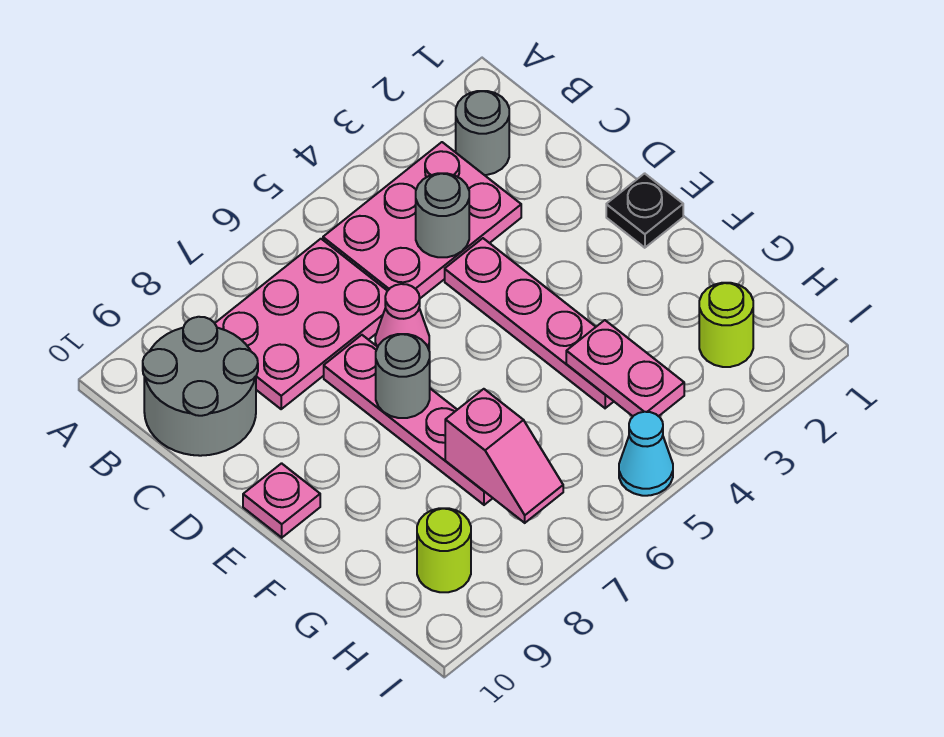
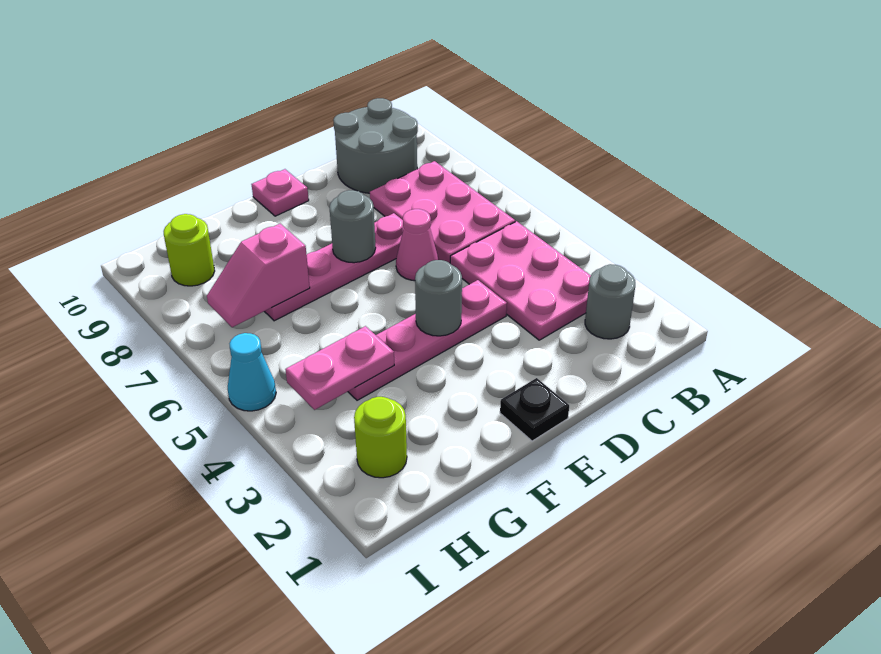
grey 1x1 round brick [416,173,469,257] -> grey 1x1 round brick moved to [415,260,462,336]

